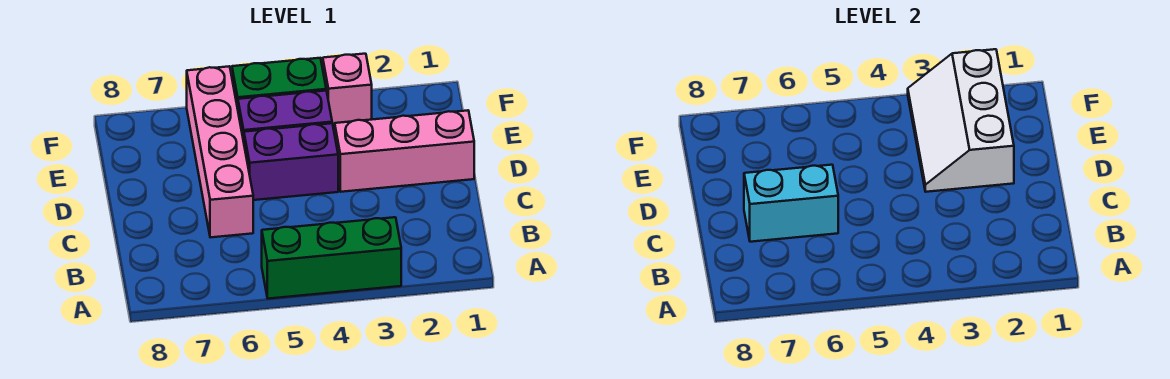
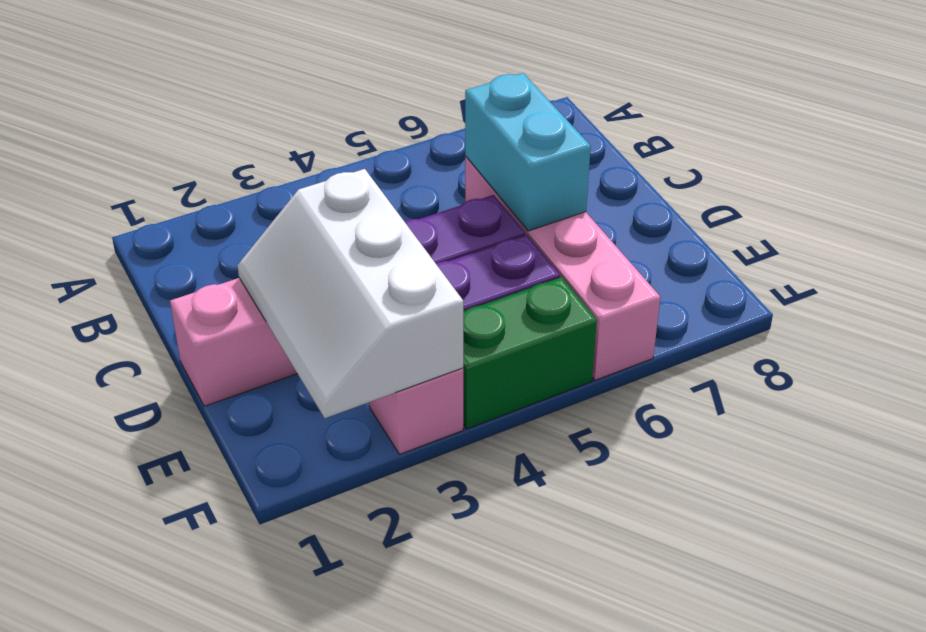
green 1x3 brick [262,217,401,299] -> none
cyan 1x2 brick [744,165,838,242] -> cyan 1x2 brick turned to [465,73,591,231]
white 2x3 slope [908,49,1014,192] -> white 2x3 slope turned to [237,169,463,418]

